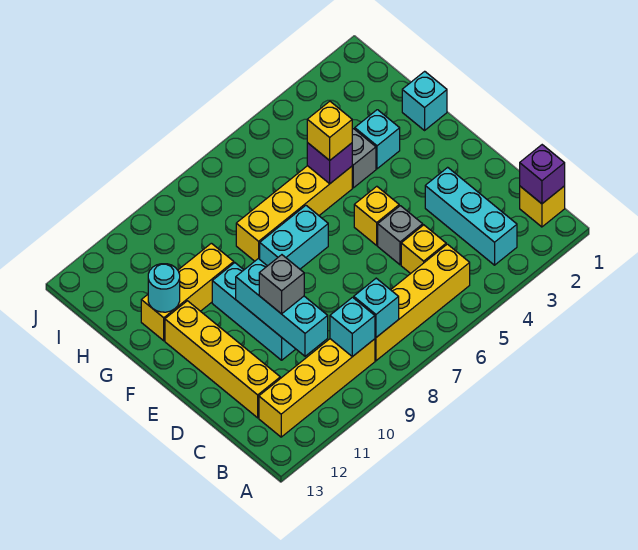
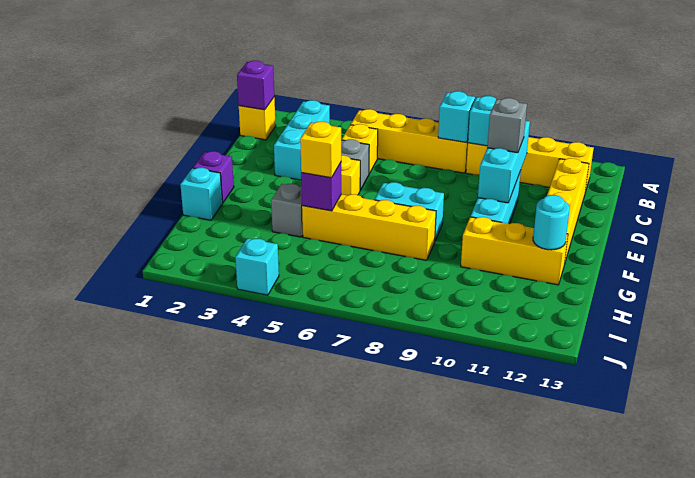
none -> purple 1x1 brick [193,151,234,203]
cyan 1x1 brick [355,110,400,169] -> cyan 1x1 brick moved to [235,238,279,295]

